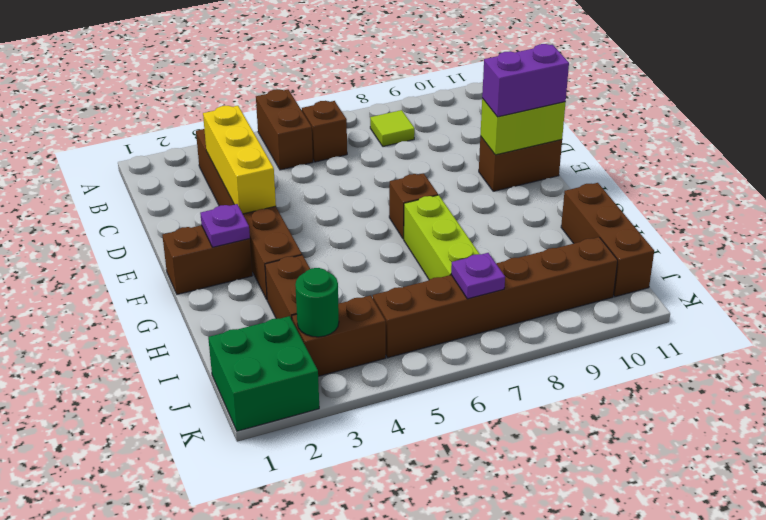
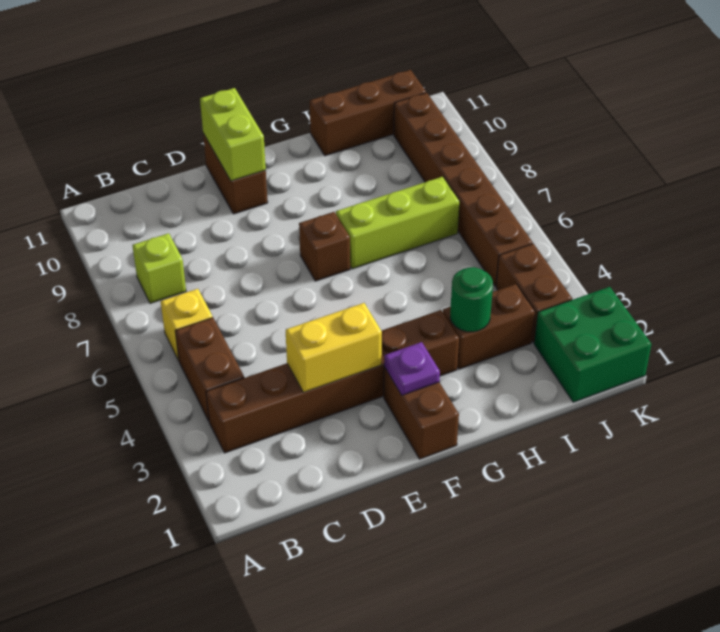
brown 1x2 brick [256,89,313,170] -> brown 1x2 brick turned to [175,318,244,421]
brown 1x1 brick [302,101,347,162] -> yellow 1x1 brick [161,289,213,361]
lime 1x1 tile [370,110,415,147] -> lime 1x1 brick [132,233,186,303]
yellow 1x3 brick [203,106,276,214] -> yellow 1x2 brick [286,303,382,392]
purple 1x2 brick [482,44,569,117] -> none
green 1x1 round brick [295,268,339,337] -> green 1x1 round brick moved to [450,267,493,332]
purple 1x1 plate [451,253,505,299] -> none

